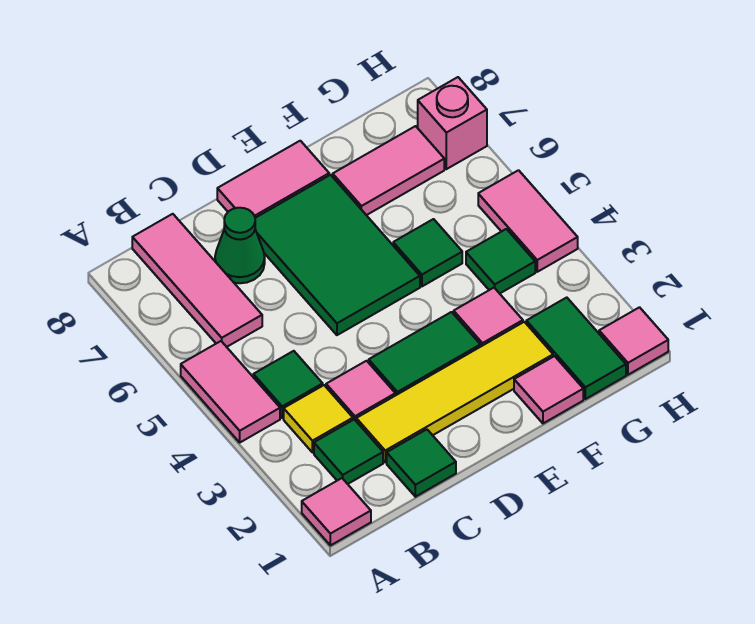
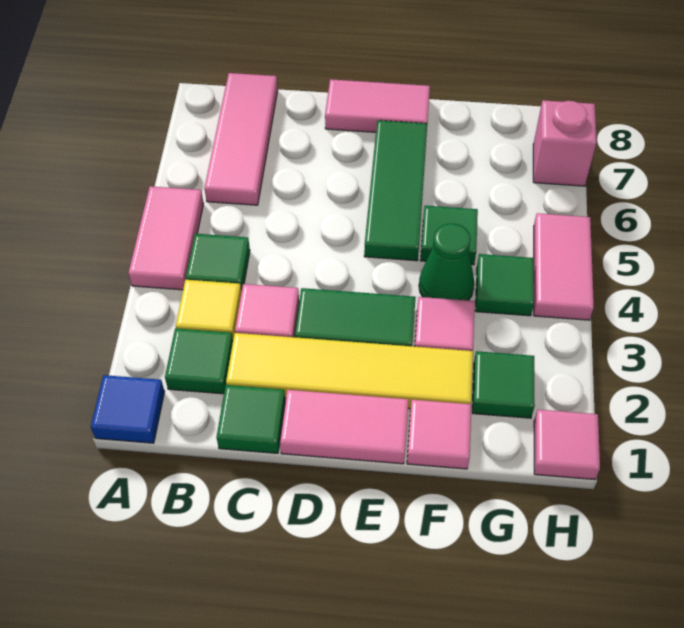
pink 1x1 tile [302,478,371,545] -> blue 1x1 tile [91,375,165,443]
green 1x1 cone [215,208,265,283] -> green 1x1 cone moved to [419,224,474,301]
green 2x3 tile [255,175,420,335] -> green 1x3 tile [364,120,427,261]
pink 1x2 tile [333,126,444,215] -> pink 1x2 tile moved to [280,390,409,464]
green 1x2 tile [526,298,626,399] -> green 1x1 tile [472,351,535,418]

